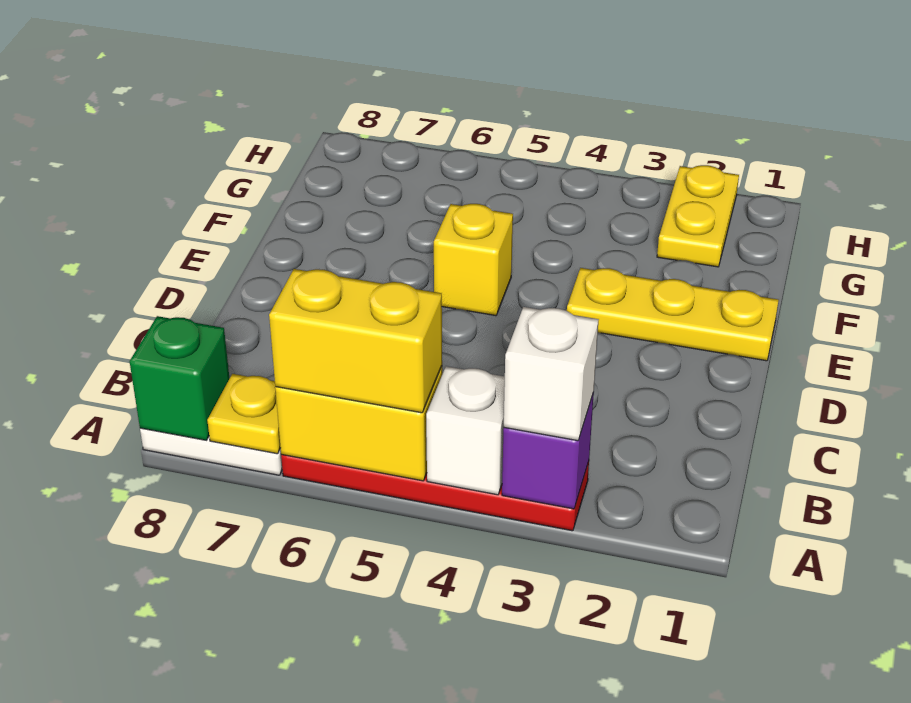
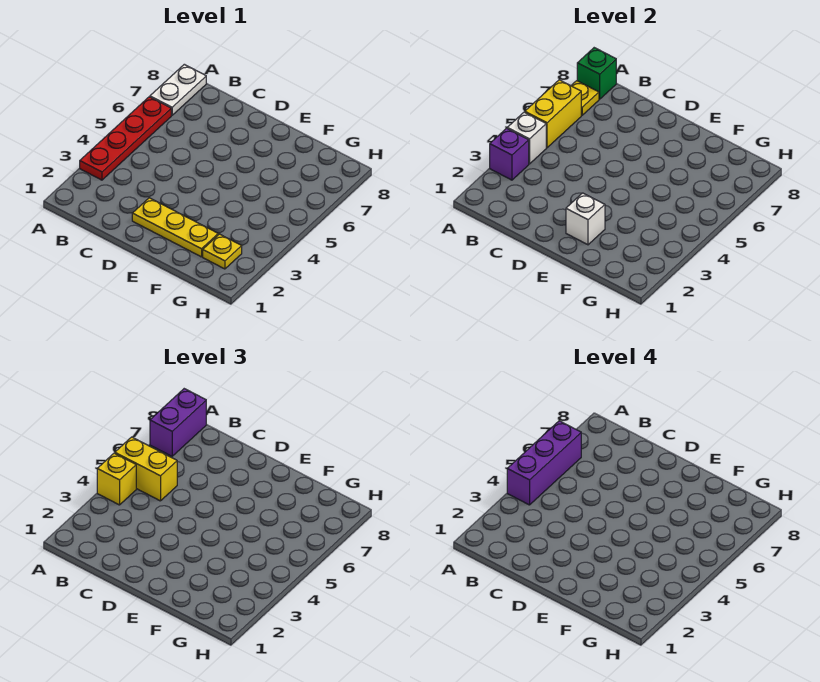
white 1x1 brick [504,307,599,441] -> white 1x1 brick moved to [566,193,605,245]
none -> purple 1x3 brick [507,421,581,505]
yellow 1x2 brick [269,269,442,413] -> yellow 1x2 brick turned to [115,437,177,501]
none -> purple 1x2 brick [150,389,206,456]
yellow 1x3 plate [567,268,779,361] -> yellow 1x3 plate turned to [132,198,218,257]
yellow 1x1 brick [434,204,513,316] -> yellow 1x1 brick moved to [97,453,136,505]
yellow 1x2 plate [657,165,739,267] -> yellow 1x1 plate [203,234,242,269]

